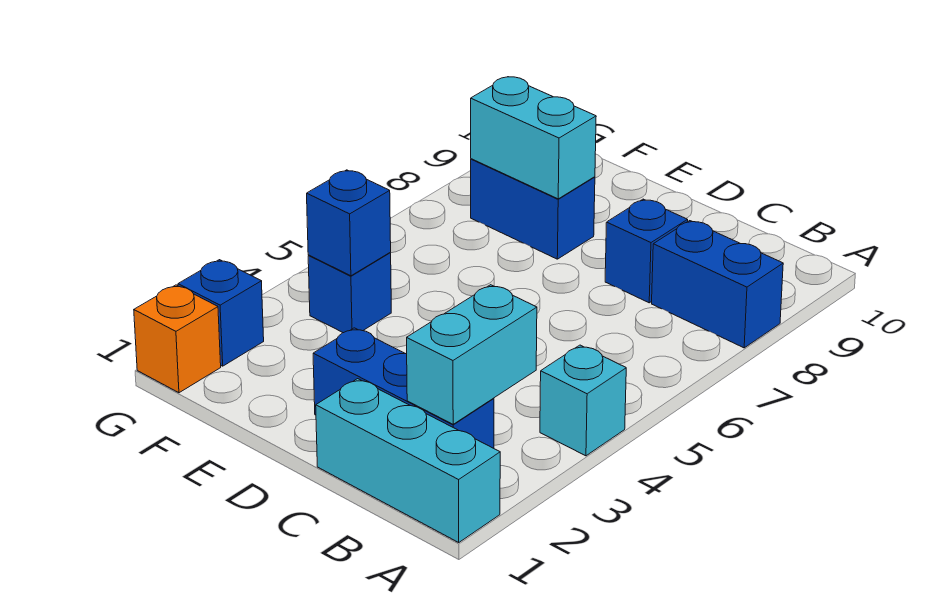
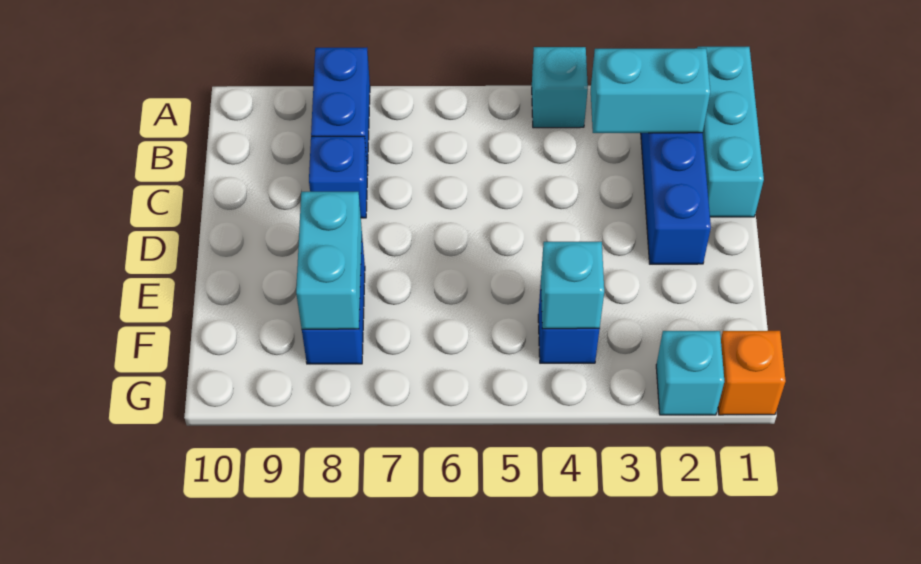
blue 1x1 brick [307,170,391,276] -> cyan 1x1 brick [541,242,604,329]
blue 1x1 brick [178,260,264,366] -> cyan 1x1 brick [656,331,724,415]

